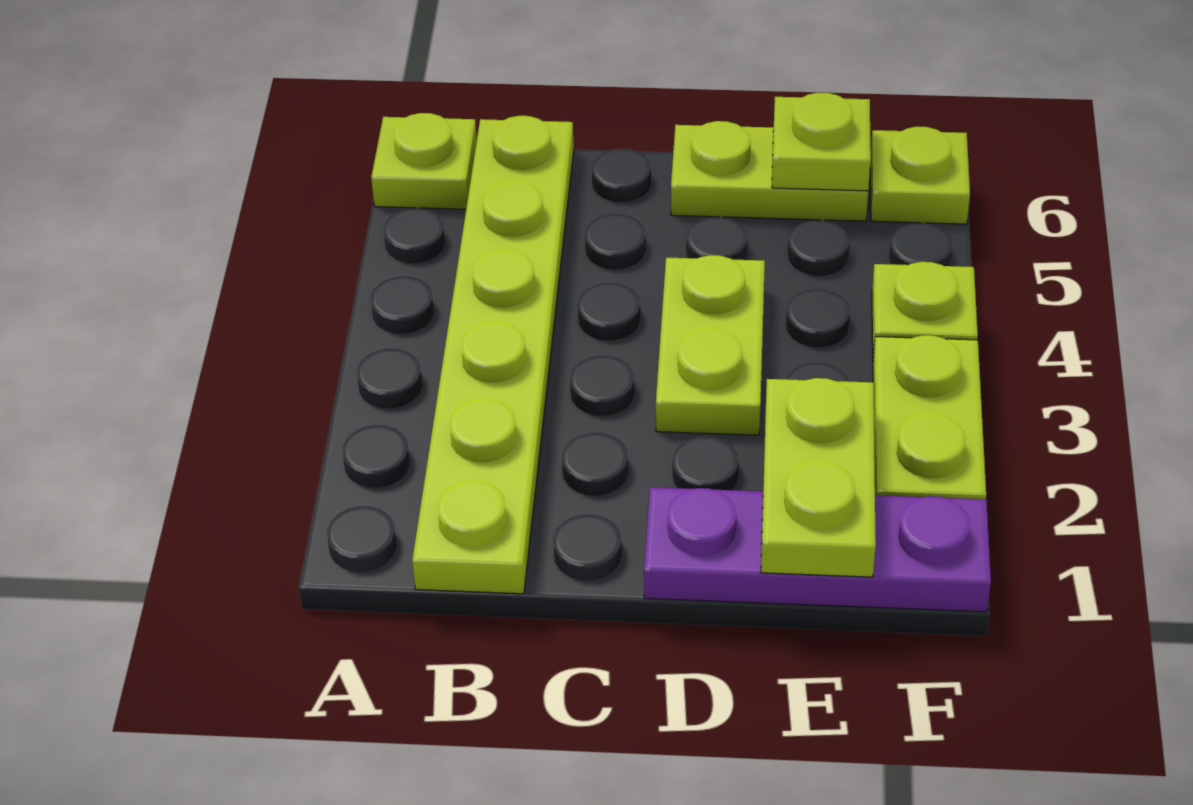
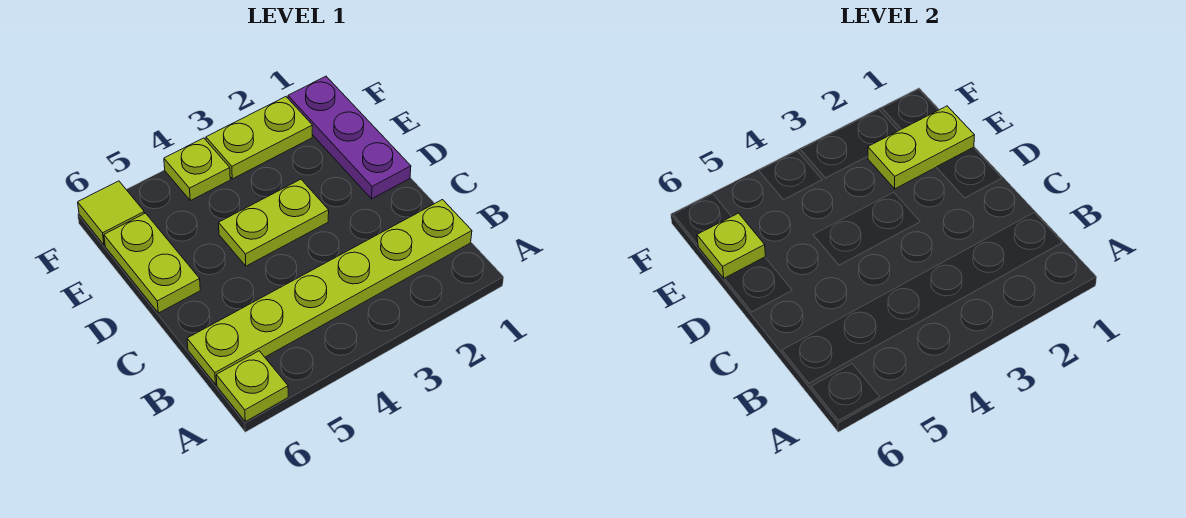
lime 1x1 plate [870,127,970,224] -> lime 1x1 tile [78,181,144,245]

